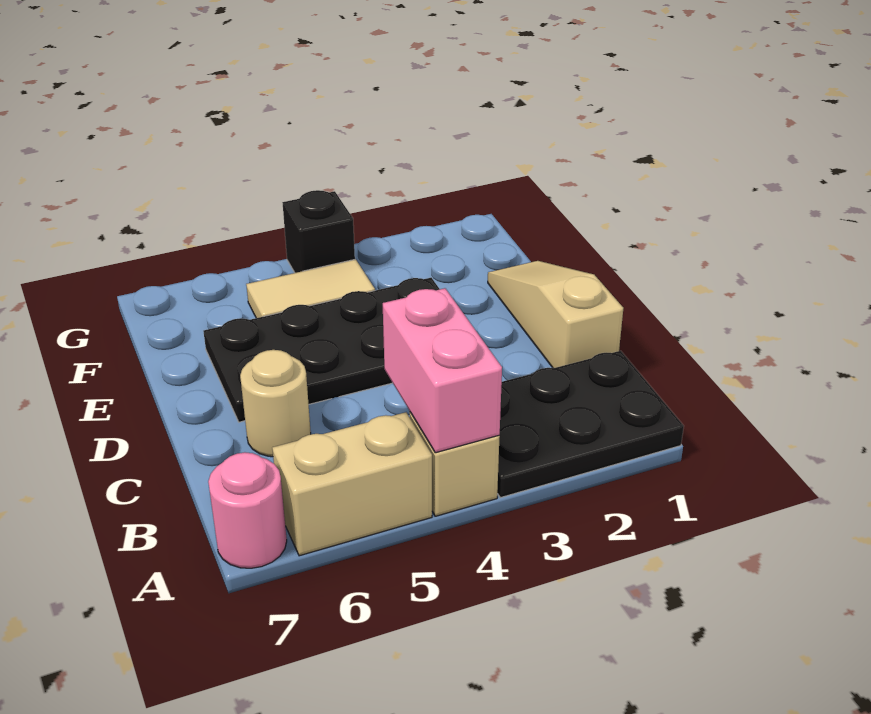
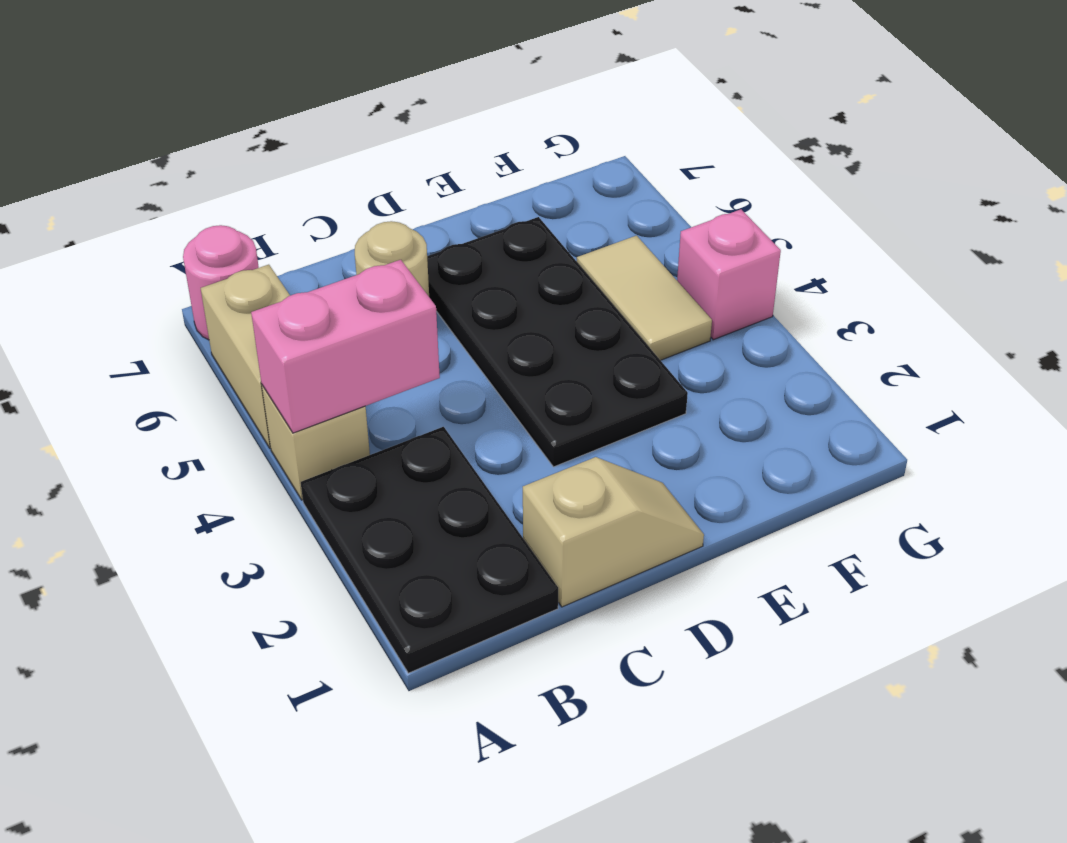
tan 1x3 slope [488,261,623,368] -> tan 1x2 slope [523,457,704,607]
black 1x1 brick [282,190,355,273] -> pink 1x1 brick [677,209,781,340]

